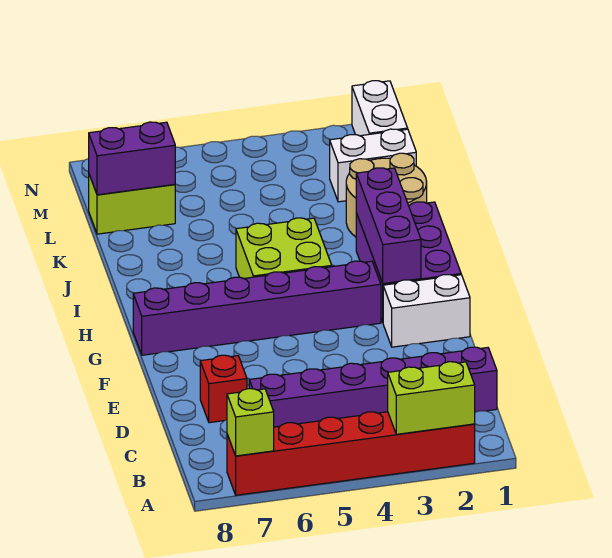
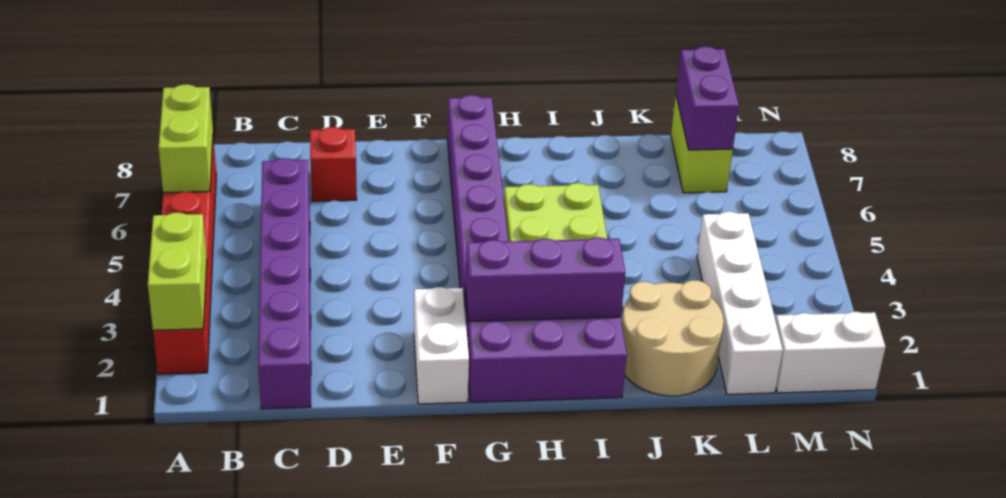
lime 1x1 brick [227,389,274,456] -> lime 1x2 brick [159,84,213,193]
white 1x2 brick [330,129,416,202] -> white 1x4 brick [697,212,783,394]

